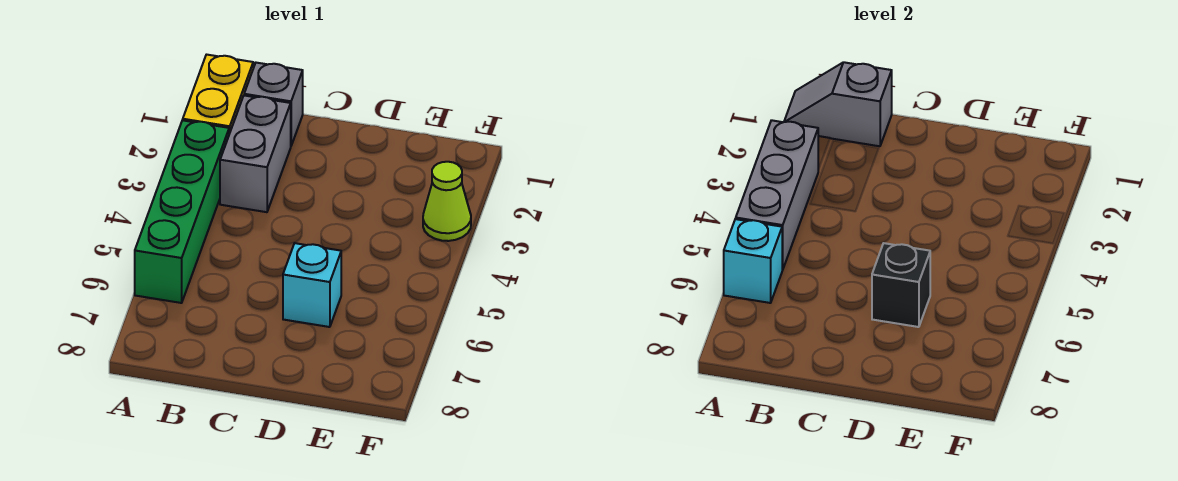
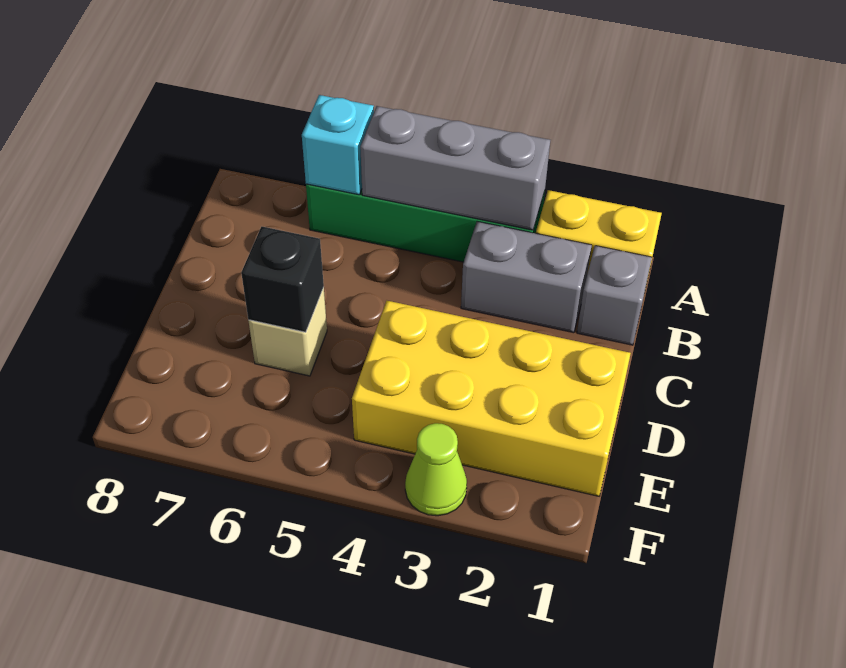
grey 1x2 slope [784,62,892,146] -> none
none -> yellow 2x4 brick [352,301,631,496]
cyan 1x1 brick [283,243,341,327] -> tan 1x1 brick [248,288,327,376]

